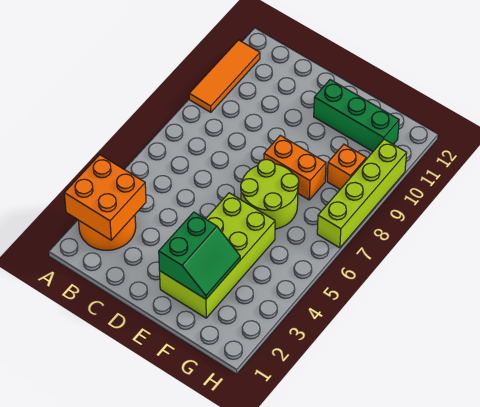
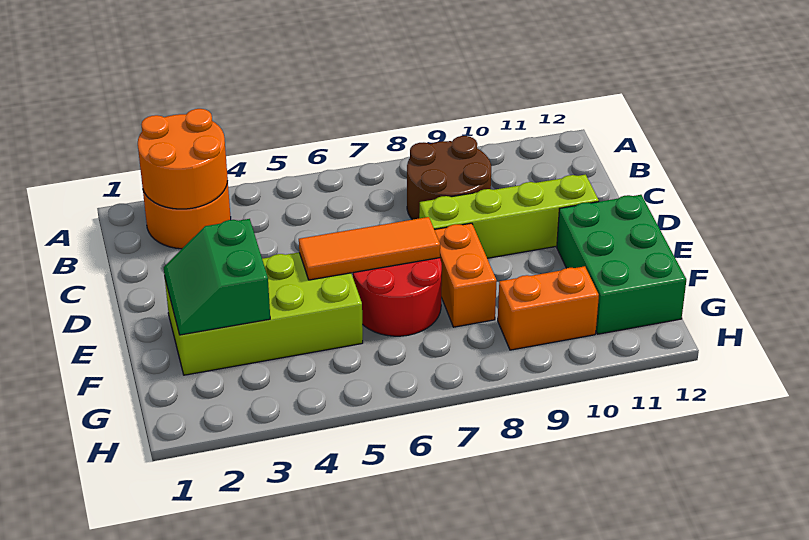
orange 2x2 brick [64,155,146,240] -> orange 2x2 round brick [138,109,228,209]
orange 1x3 tile [189,40,260,112] -> orange 1x3 tile moved to [299,217,440,280]
none -> brown 2x2 round brick [407,136,491,220]
green 2x2 slope [159,212,240,299] -> green 2x2 slope turned to [164,219,270,335]
lime 2x2 round brick [241,159,299,229] -> red 2x2 round brick [353,258,442,336]
green 1x3 brick [314,80,399,151] -> green 2x3 brick [557,195,686,334]
orange 1x1 brick [327,145,366,189] -> orange 1x2 brick [498,266,599,350]
lime 1x4 brick [317,139,407,248] -> lime 1x4 brick moved to [419,175,599,258]

